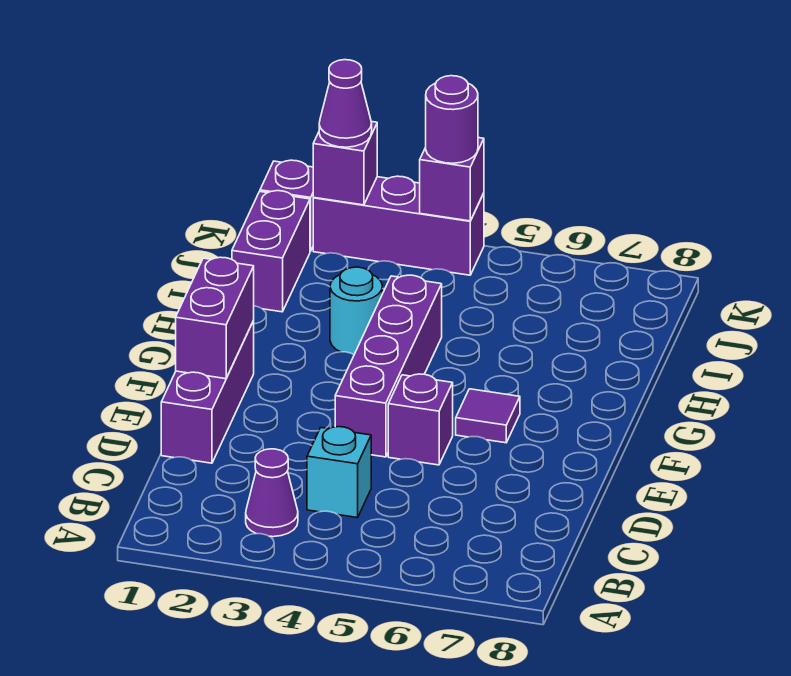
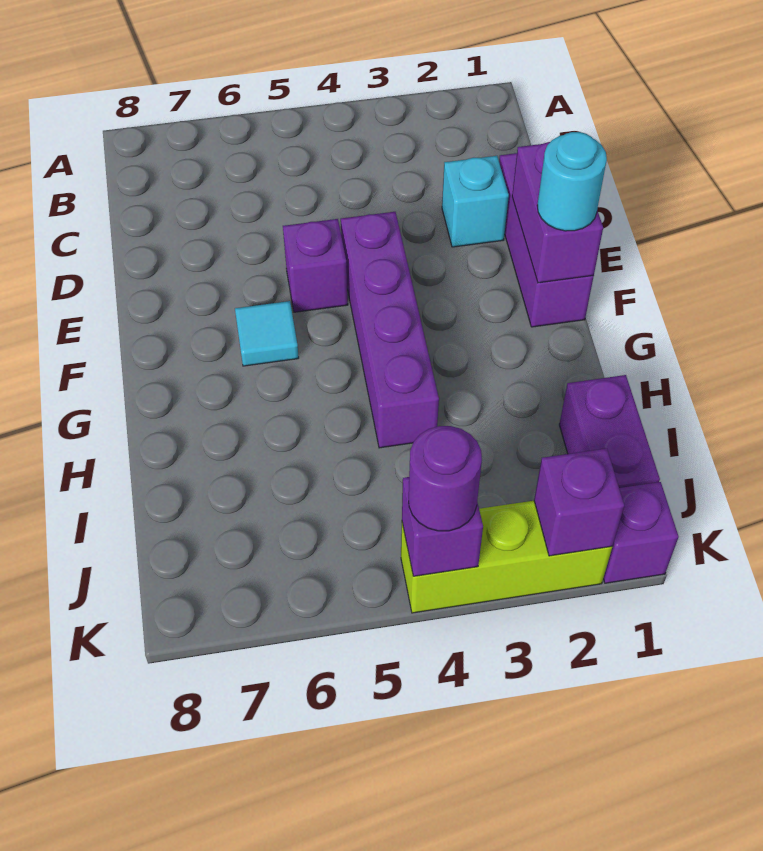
purple 1x1 cone [246,449,298,537] -> none
cyan 1x1 brick [307,427,371,518] -> cyan 1x1 brick moved to [442,156,509,247]
purple 1x1 tile [456,389,520,443] -> cyan 1x1 tile [235,301,299,366]
cyan 1x1 round brick [330,267,382,355] -> cyan 1x1 round brick moved to [537,132,607,231]
purple 1x3 brick [313,176,484,275] -> lime 1x3 brick [401,501,612,613]
purple 1x1 cone [319,60,372,147] -> none

